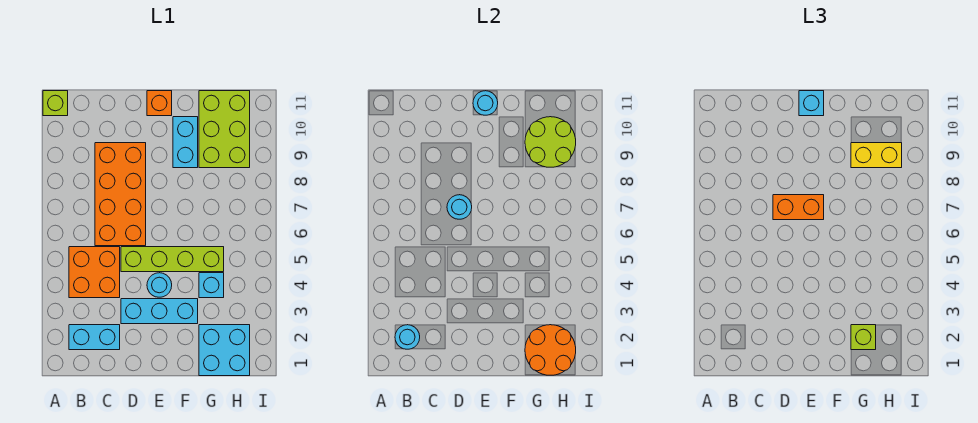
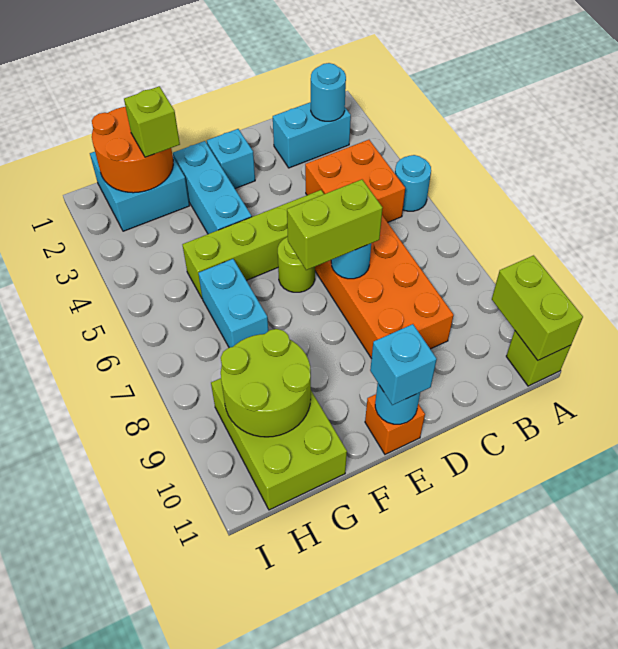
none -> lime 1x2 brick [492,255,583,360]
cyan 1x3 brick [121,299,198,324] -> cyan 1x3 brick turned to [173,141,252,234]
orange 1x2 brick [773,195,824,220] -> lime 1x2 brick [287,180,382,270]
cyan 1x1 round brick [147,273,172,297] -> cyan 1x1 round brick moved to [395,155,431,211]
none -> lime 1x1 round brick [278,237,315,292]
cyan 1x2 brick [173,117,198,168] -> cyan 1x2 brick moved to [198,259,268,348]
cyan 1x1 brick [199,273,224,298] -> cyan 1x1 brick moved to [207,129,255,189]
yellow 1x2 brick [851,143,902,168] -> none

